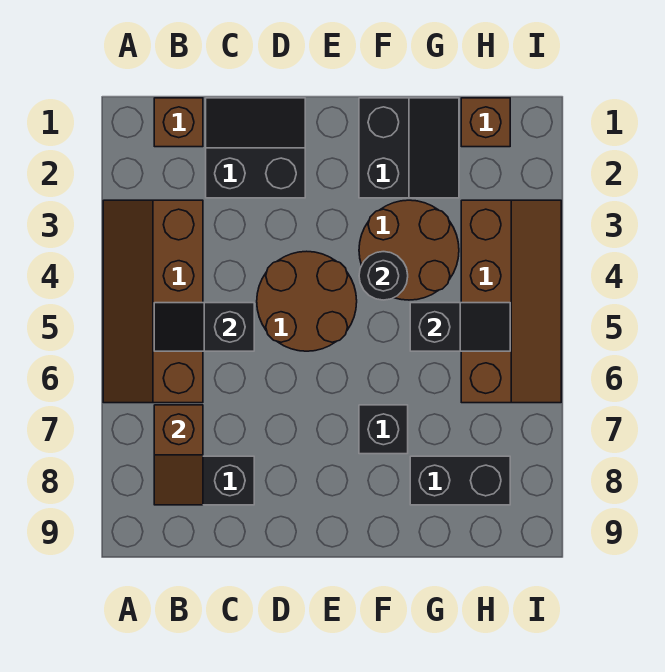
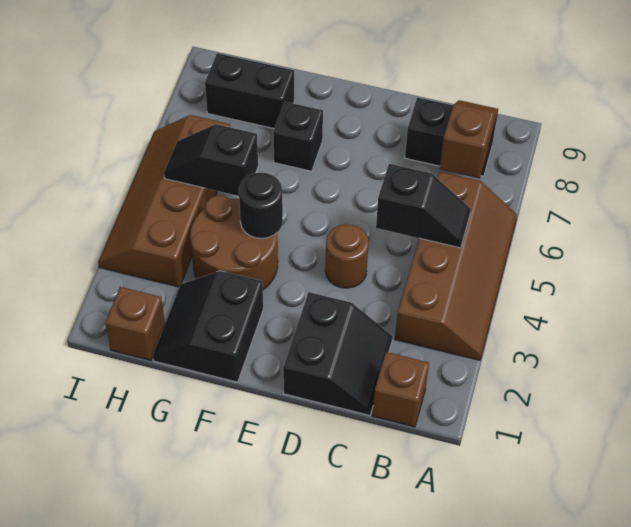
black 2x2 slope [206,98,305,198] -> black 2x2 slope turned to [283,292,393,415]
brown 2x2 round brick [257,251,357,351] -> brown 1x1 round brick [325,224,369,288]

